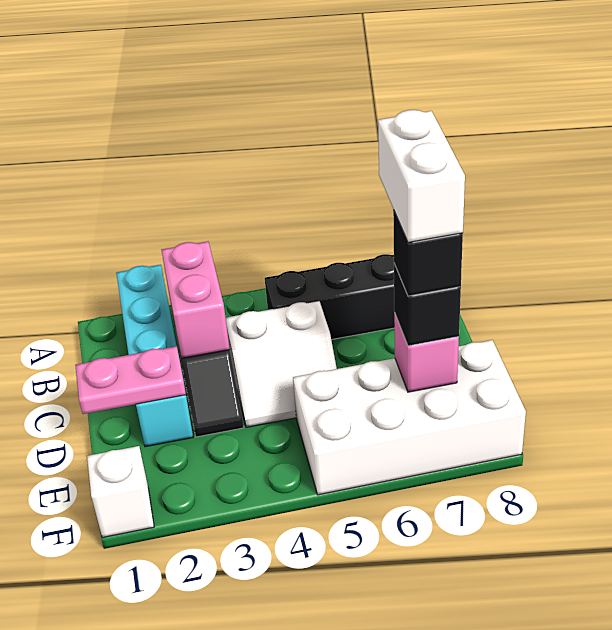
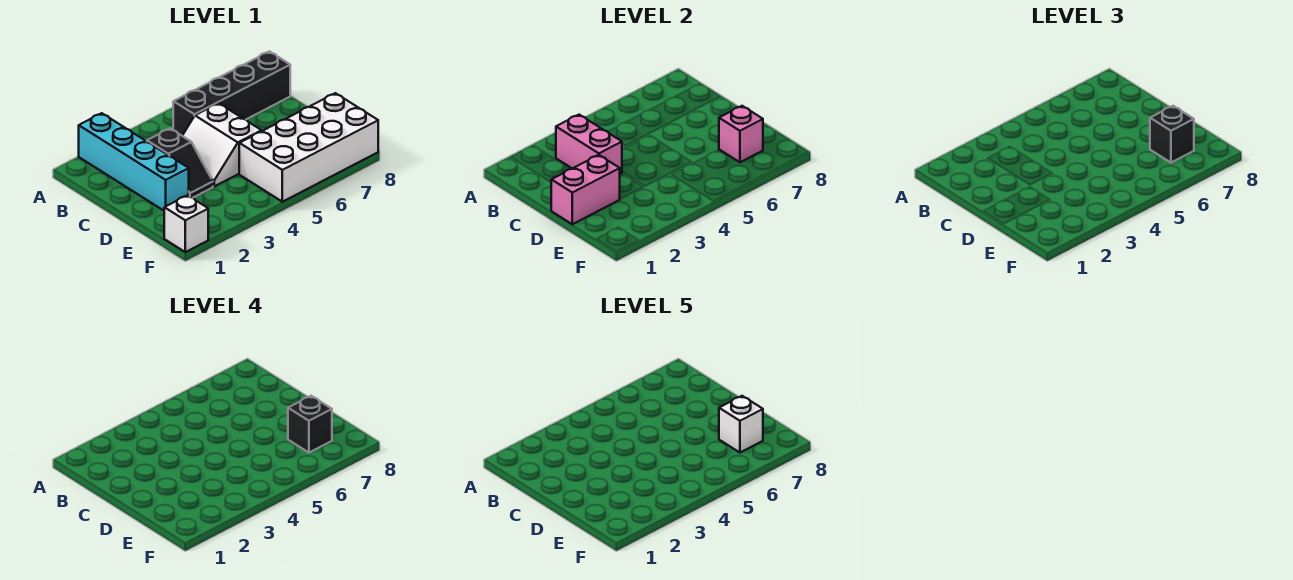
white 2x2 slope [226,301,337,427] -> white 2x2 slope turned to [182,103,262,186]
pink 1x2 plate [75,346,186,414] -> pink 1x2 brick [551,155,620,224]
white 1x2 brick [378,110,465,242] -> white 1x1 brick [719,396,763,453]

